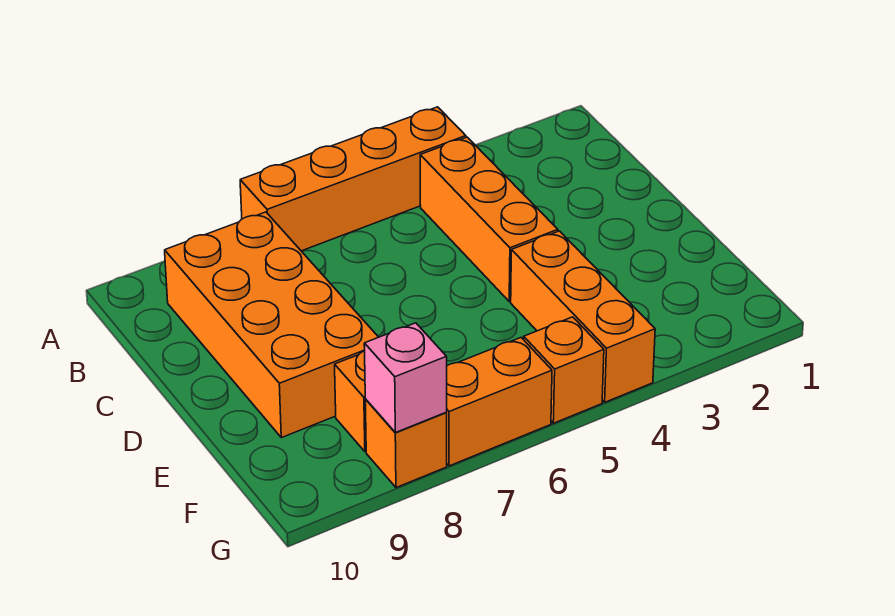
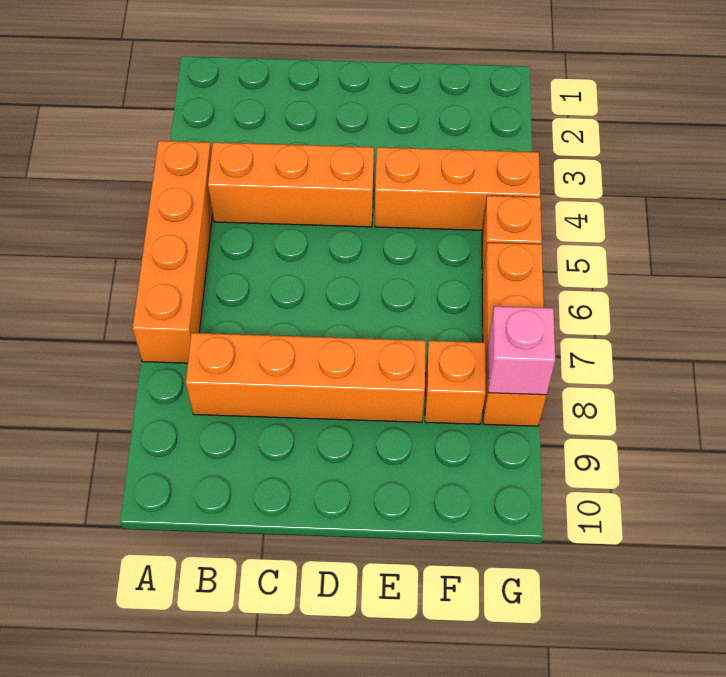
orange 2x4 brick [165,212,378,438] -> orange 1x4 brick [186,333,426,422]

